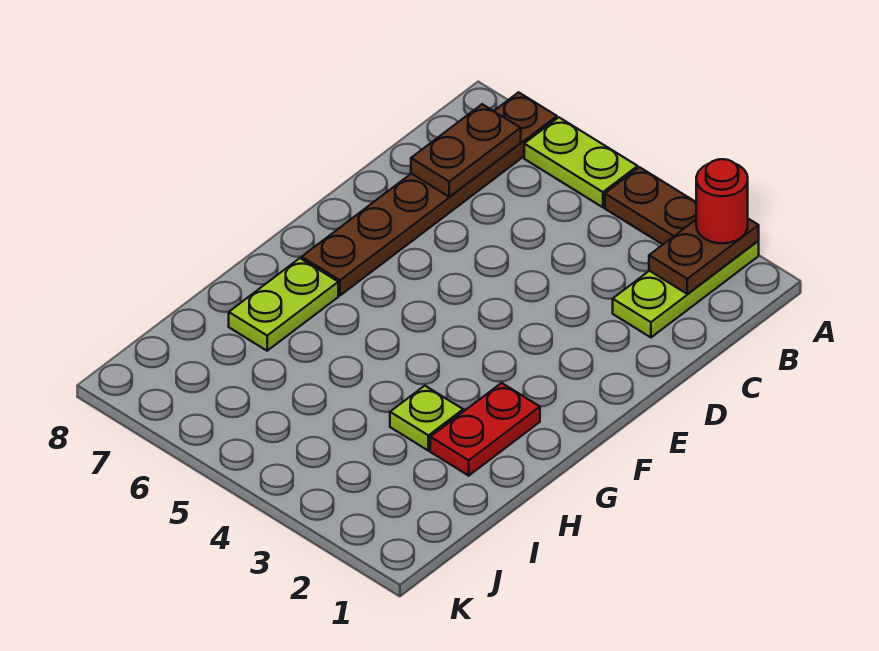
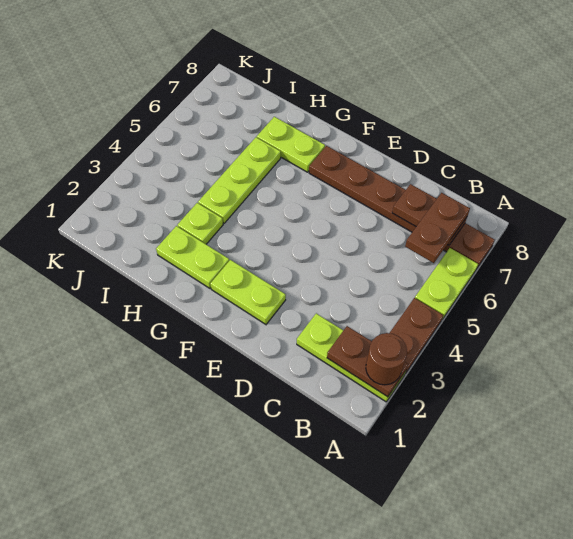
red 1x1 round brick [696,159,748,243] -> brown 1x1 round brick [366,333,407,385]
none -> brown 1x2 plate [405,193,470,263]
none -> lime 1x2 plate [211,260,286,324]
red 1x2 plate [430,383,540,476] -> lime 1x2 plate [156,226,229,288]
none -> lime 1x3 plate [198,137,281,223]

